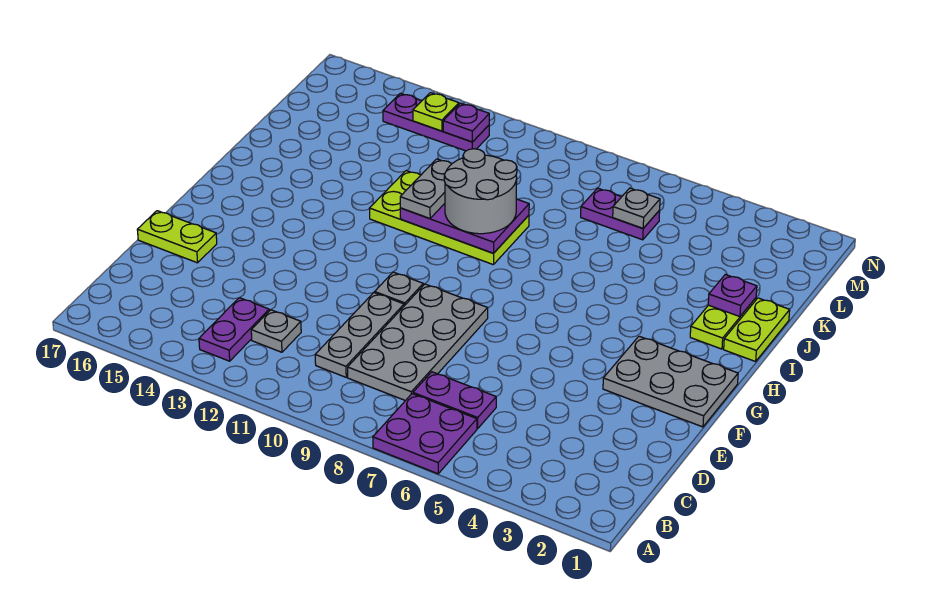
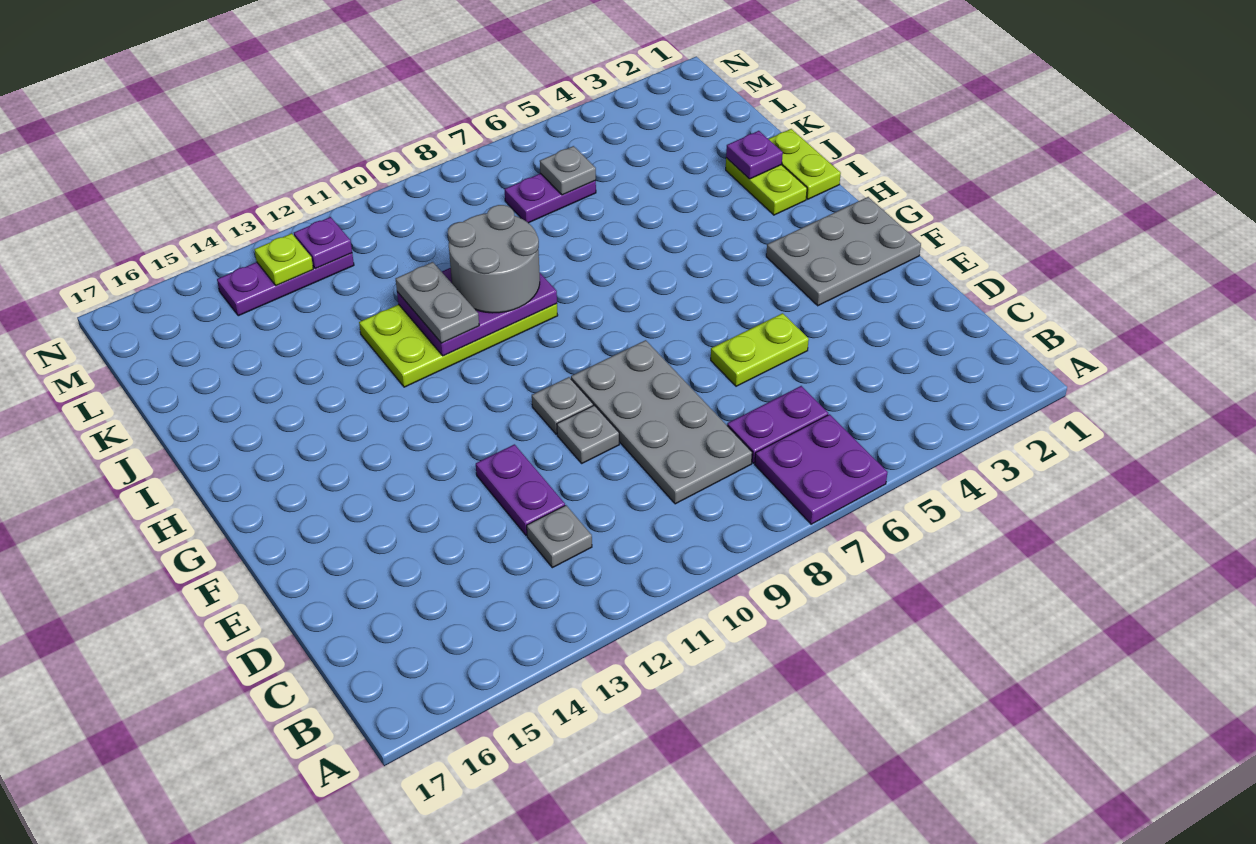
purple 1x2 plate [199,298,269,361] -> purple 1x2 plate moved to [476,444,565,536]
grey 1x3 plate [315,293,404,377] -> grey 1x1 plate [557,405,619,463]
lime 1x2 plate [137,211,217,263] -> lime 1x2 plate moved to [711,313,809,386]

